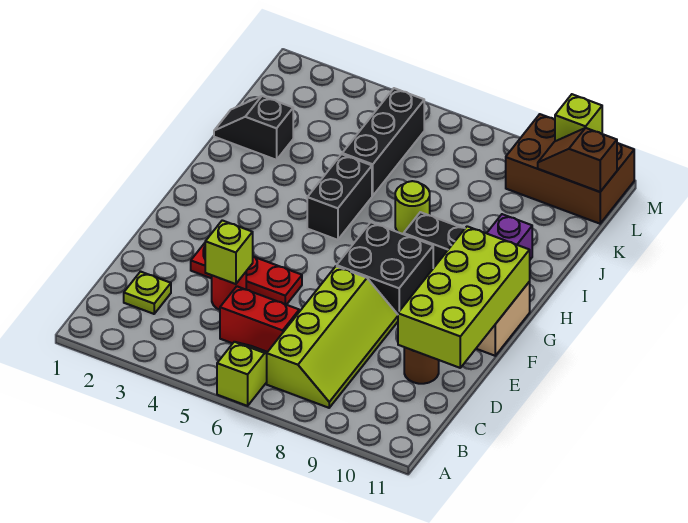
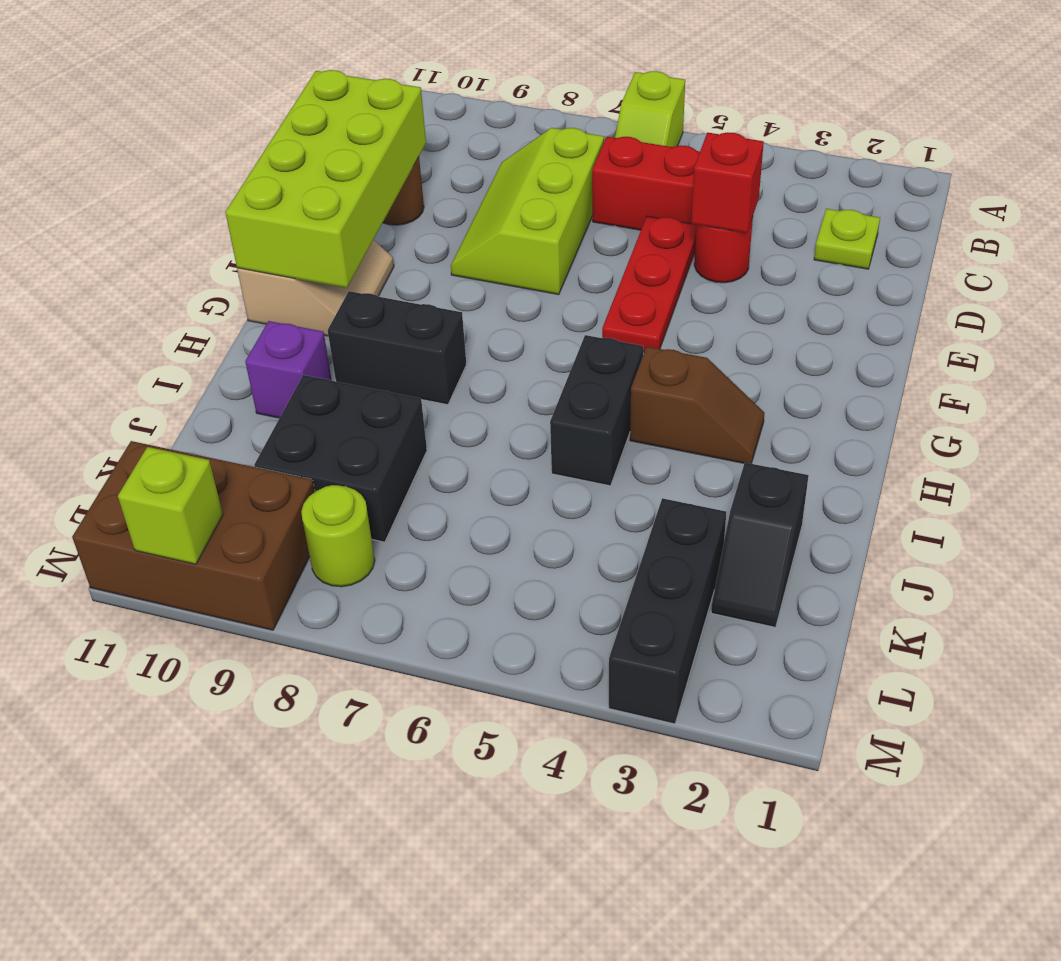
lime 2x4 slope [267,266,398,408] -> lime 2x3 slope [451,128,604,295]
lime 1x1 brick [205,220,253,284] -> red 1x1 brick [691,132,764,233]
red 1x3 plate [191,243,302,305] -> red 1x3 plate turned to [602,216,696,352]
black 2x2 brick [337,222,433,314] -> black 2x2 brick moved to [254,375,427,542]
lime 1x1 round brick [395,181,430,234] -> lime 1x1 round brick moved to [301,485,375,587]
black 1x2 slope [214,96,293,160] -> black 1x2 slope turned to [711,463,809,627]
black 1x3 brick [342,88,424,196] -> black 1x3 brick moved to [609,498,726,724]
brown 1x2 slope [538,128,617,192] -> brown 1x2 slope moved to [630,347,764,464]

